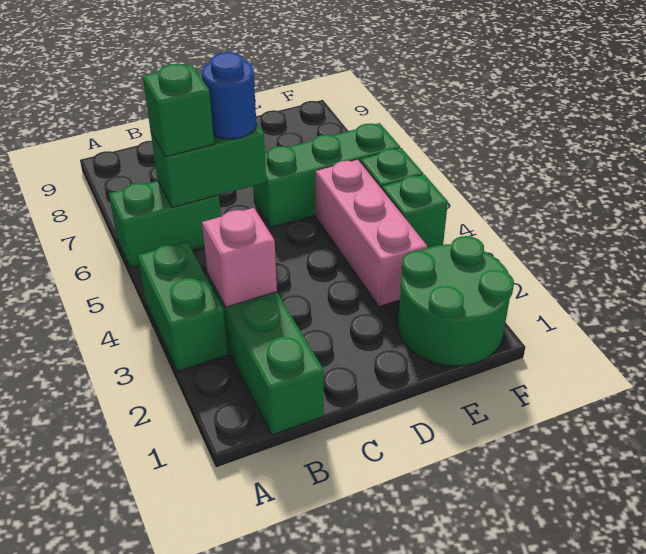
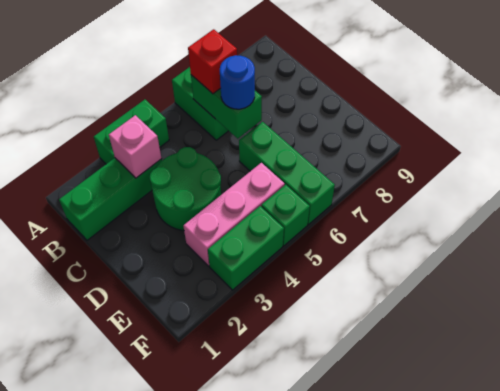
green 1x1 brick [143,64,214,157] -> red 1x1 brick [188,29,237,94]
green 2x2 round brick [398,236,514,366] -> green 2x2 round brick moved to [150,147,221,230]
green 1x1 brick [382,174,448,248] -> green 1x2 brick [208,206,284,290]

